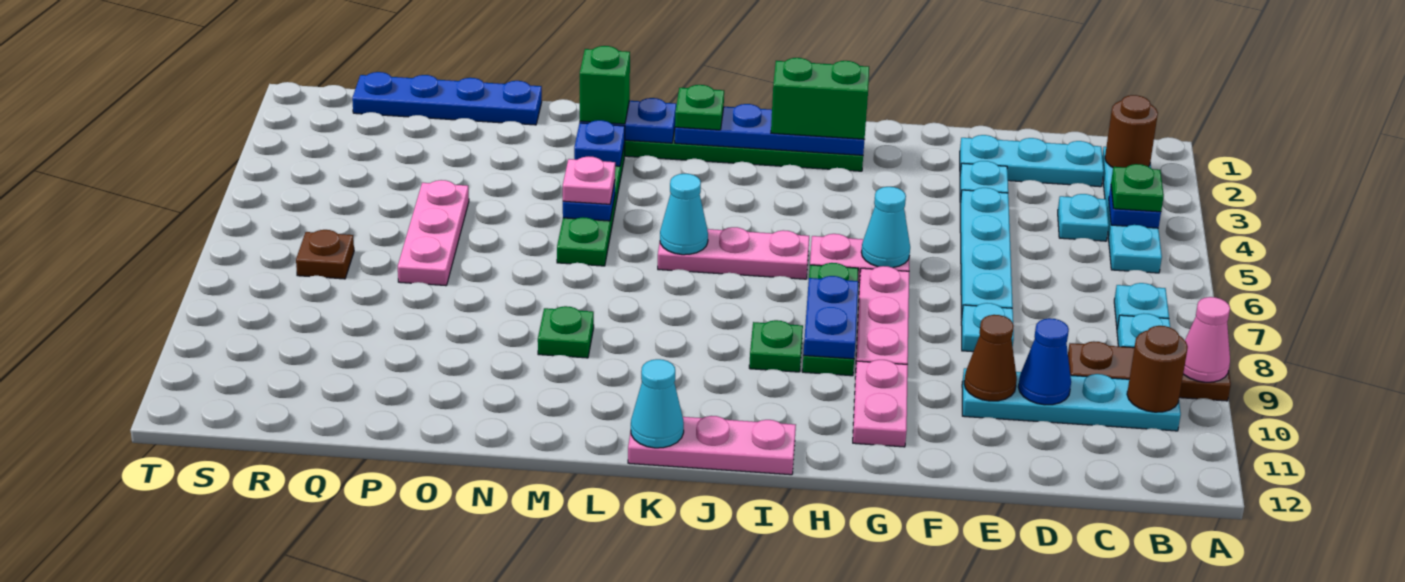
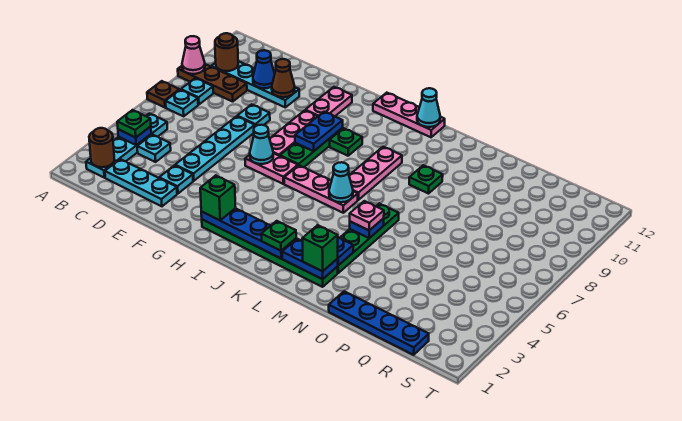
green 1x2 brick [771,58,869,139] -> green 1x1 brick [200,175,236,220]
pink 1x3 plate [398,180,469,286] -> pink 1x3 plate moved to [349,147,402,200]
brown 1x1 plate [296,230,354,279] -> brown 1x1 plate moved to [147,81,179,108]

